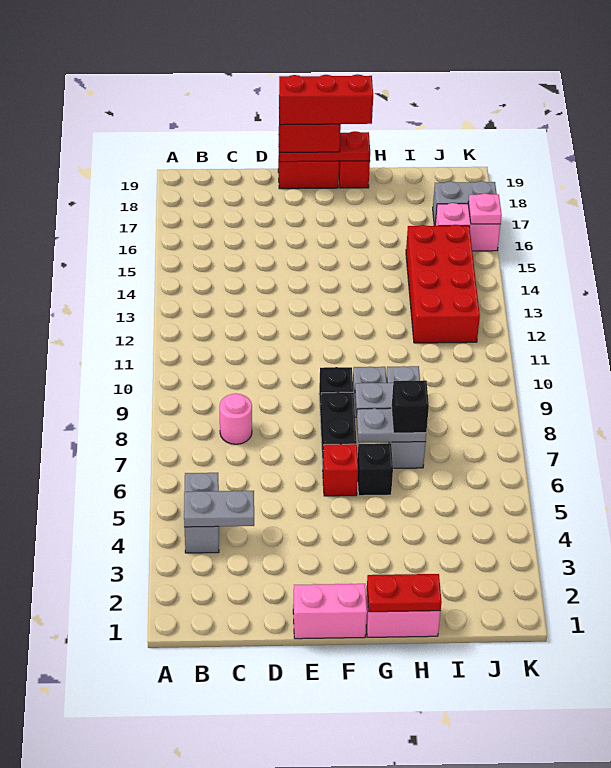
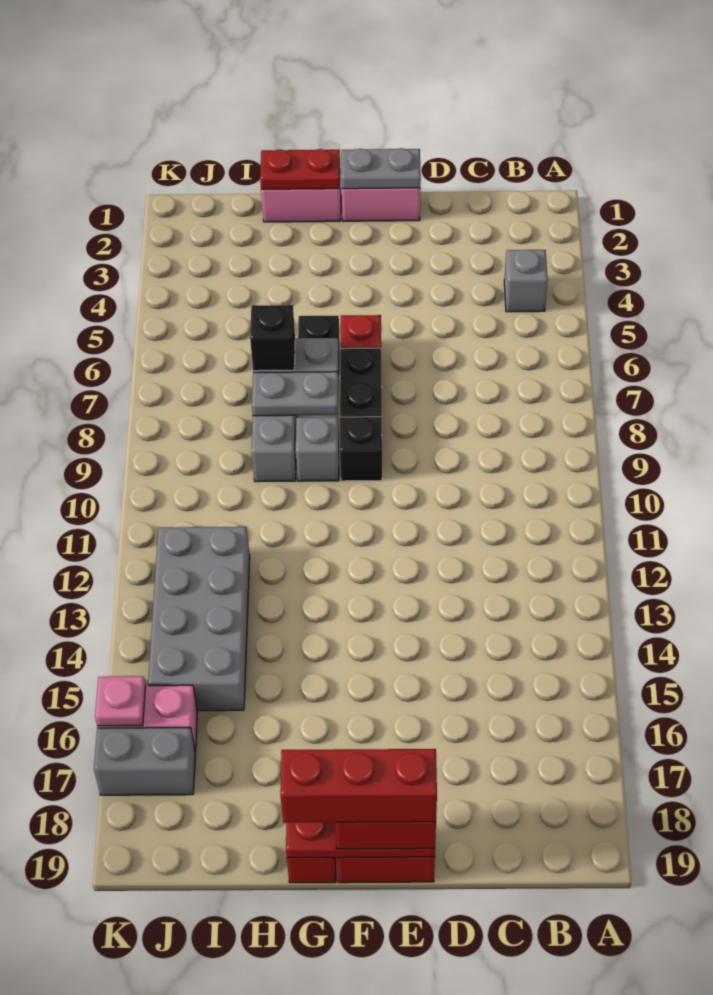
grey 1x2 brick [184,473,219,553] -> grey 1x1 brick [504,250,548,312]
grey 1x2 plate [184,491,254,527] -> grey 1x2 plate moved to [341,148,421,189]
pink 1x1 round brick [220,393,252,444] -> none
red 2x4 brick [406,225,480,343] -> grey 2x4 brick [148,527,250,711]

